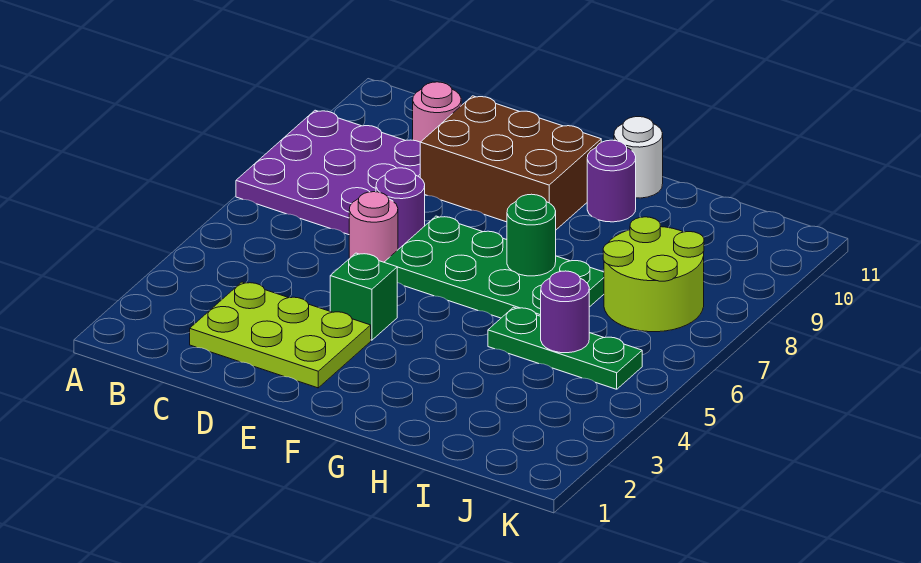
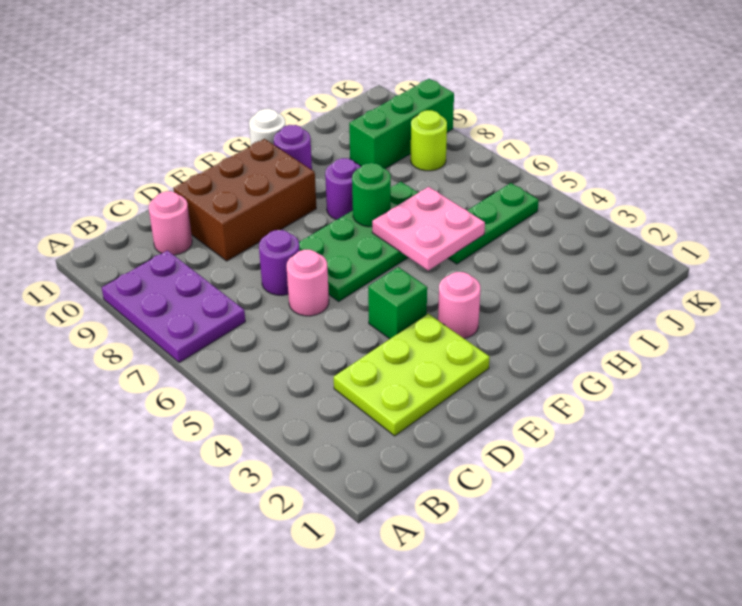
purple 3x3 plate [236,110,420,235] -> purple 2x3 plate [102,250,245,363]
none -> pink 1x1 round brick [438,272,481,338]
none -> pink 2x2 plate [372,187,485,270]
purple 1x1 round brick [541,271,589,353] -> purple 1x1 round brick moved to [325,158,361,220]
lime 2x2 round brick [603,217,704,332] -> lime 1x1 round brick [411,110,447,171]
none -> green 1x3 brick [349,79,454,168]

